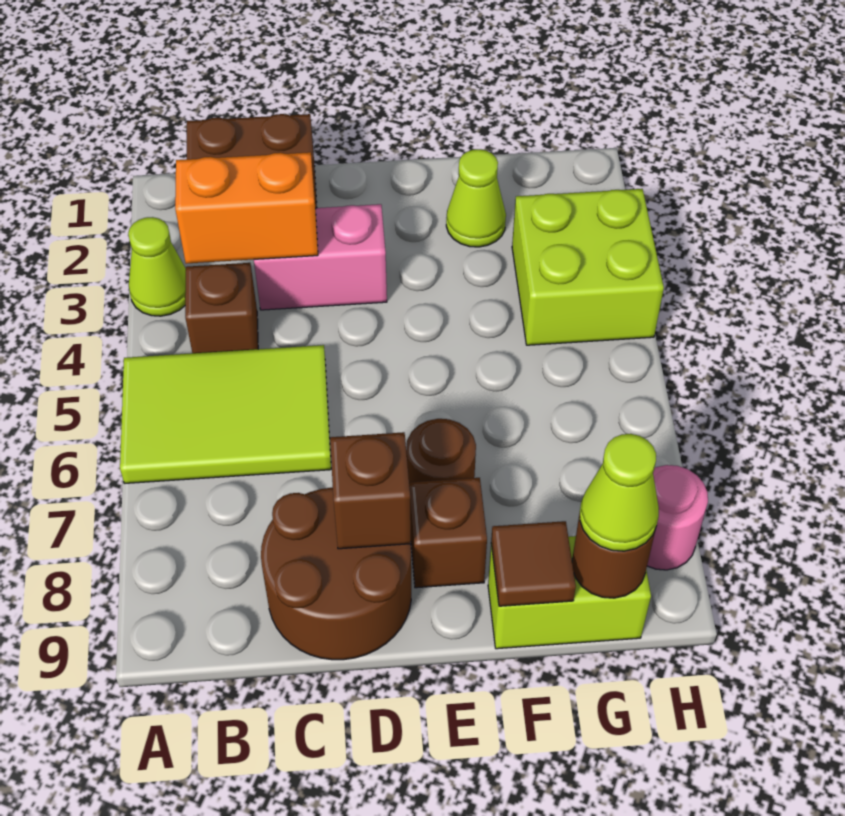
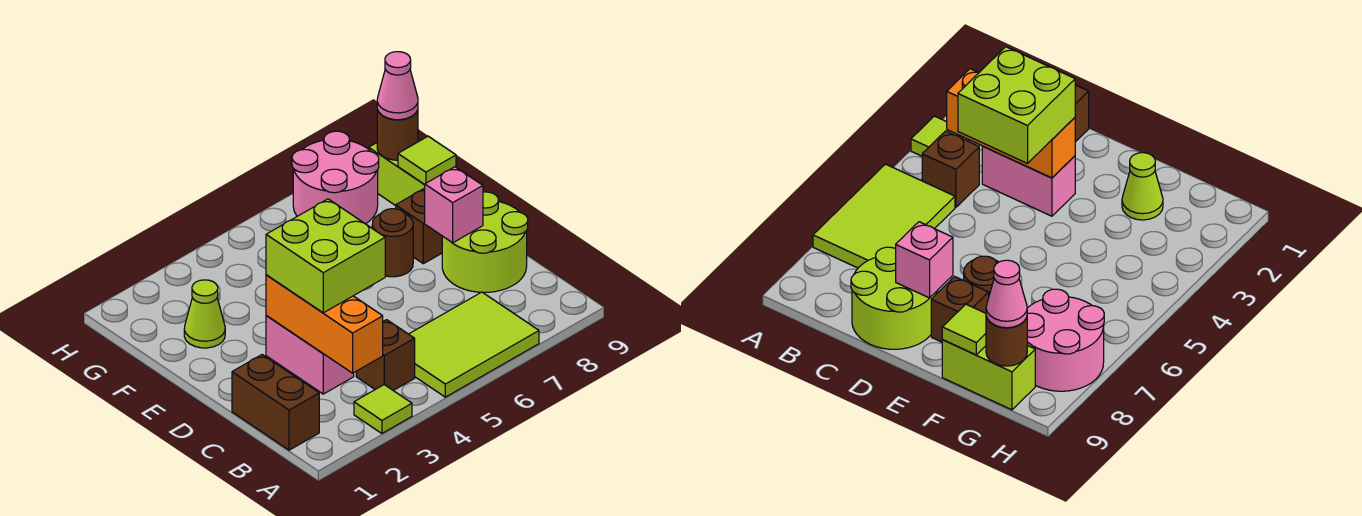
lime 1x1 cone [128,217,186,316] -> lime 1x1 tile [354,385,412,433]
lime 2x3 tile [120,345,331,483] -> lime 2x3 tile turned to [409,292,539,397]
orange 1x2 brick [175,152,318,264] -> orange 1x3 brick [266,275,383,373]
brown 2x2 round brick [261,487,411,660] -> lime 2x2 round brick [442,192,528,292]
brown 1x1 brick [330,432,411,549] -> pink 1x1 brick [425,167,483,243]
brown 1x1 tile [491,521,576,606] -> lime 1x1 tile [398,136,456,184]
lime 2x2 brick [512,189,664,345] -> lime 2x2 brick moved to [266,199,385,313]
lime 1x1 cone [580,434,659,551] -> pink 1x1 cone [377,52,418,120]
pink 1x1 round brick [647,465,708,570] -> pink 2x2 round brick [292,131,379,224]

